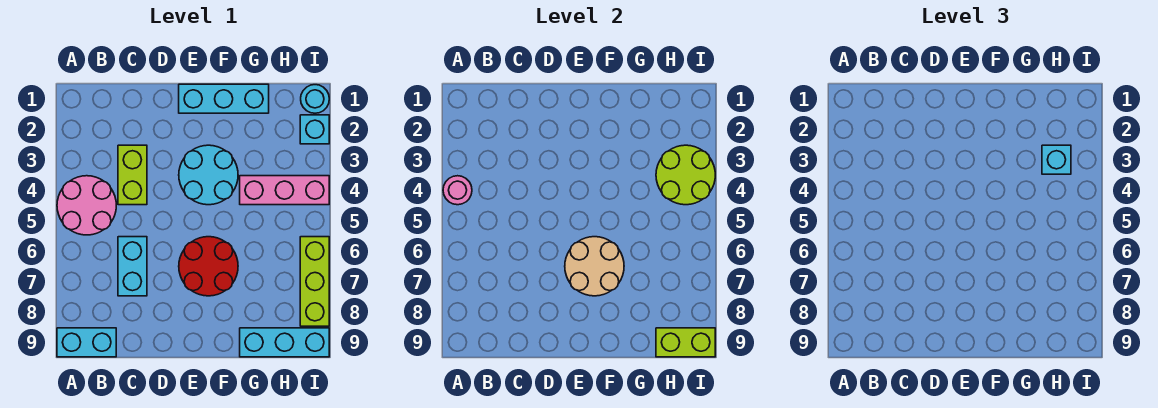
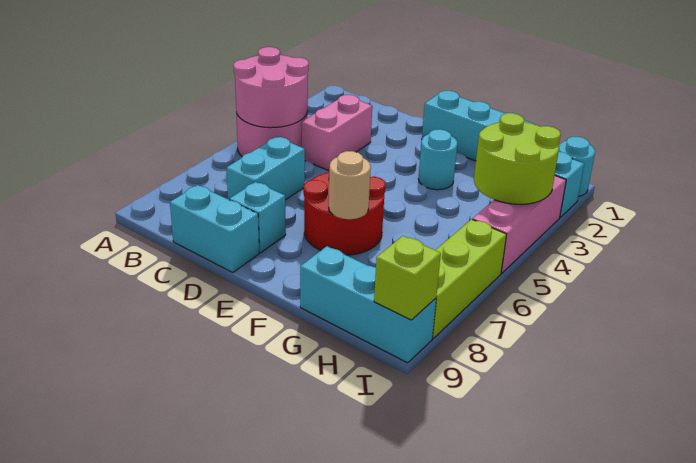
pink 1x1 round brick [443,176,472,205] -> pink 2x2 round brick [234,47,309,128]
cyan 1x2 brick [57,328,116,357] -> cyan 1x2 brick moved to [170,185,259,272]
lime 1x2 brick [118,145,147,205] -> pink 1x2 brick [302,95,372,171]
cyan 2x2 round brick [179,145,238,205] -> cyan 1x1 round brick [418,129,457,190]
tan 2x2 round brick [565,237,624,296] -> tan 1x1 round brick [329,151,371,219]
pink 1x3 brick [240,176,329,205] -> pink 1x3 brick turned to [472,176,566,273]
cyan 1x1 brick [1042,145,1071,174] -> cyan 1x1 brick moved to [229,182,286,253]
lime 1x2 brick [656,328,715,357] -> lime 1x1 brick [374,236,441,320]

